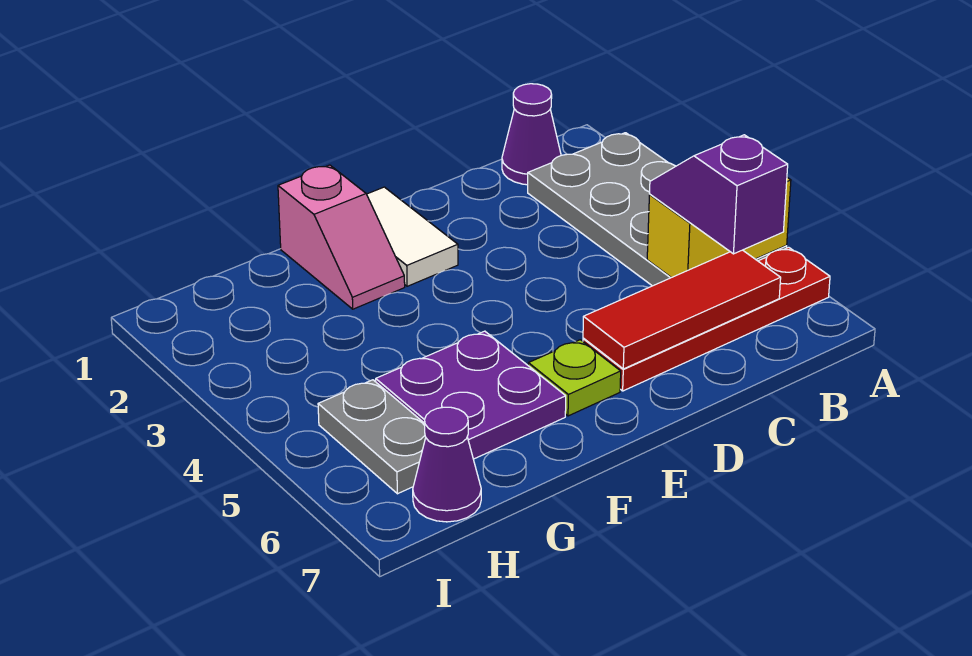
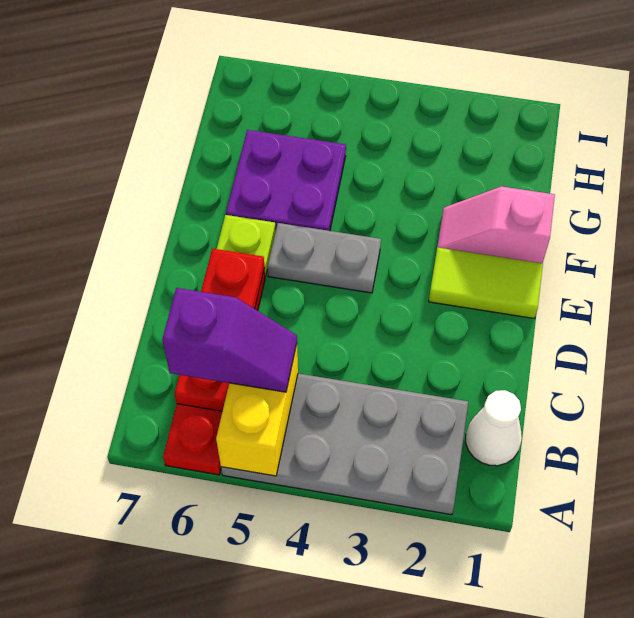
purple 1x1 cone [502,84,561,185] -> white 1x1 cone [466,390,522,466]
red 1x3 tile [583,250,781,369] -> red 1x3 plate [175,248,265,411]
white 1x2 tile [367,187,458,286] -> lime 1x2 tile [429,247,543,318]
grey 1x2 plate [318,380,426,494] -> grey 1x2 plate moved to [268,223,381,293]
purple 1x1 cone [413,407,481,522] -> none

